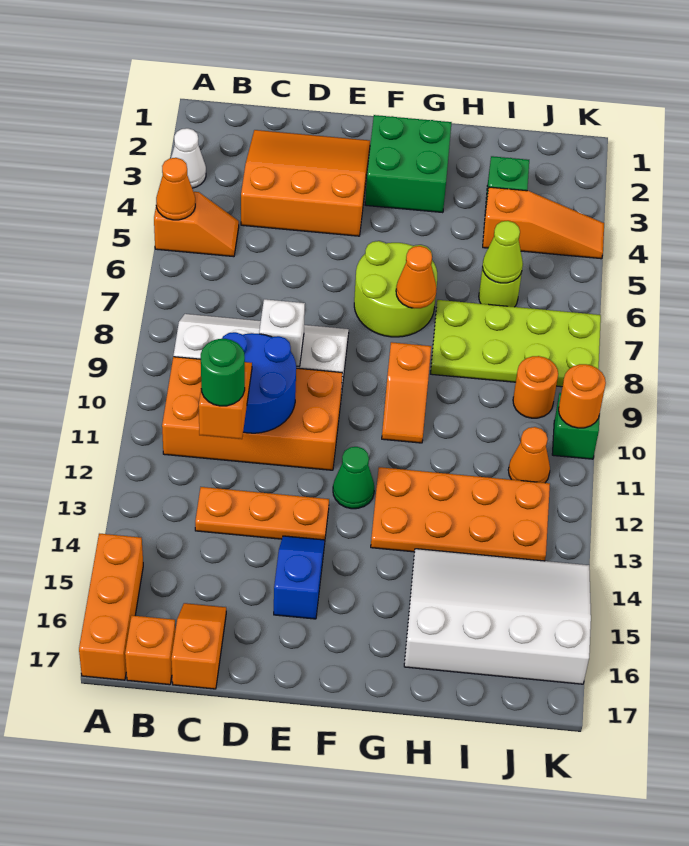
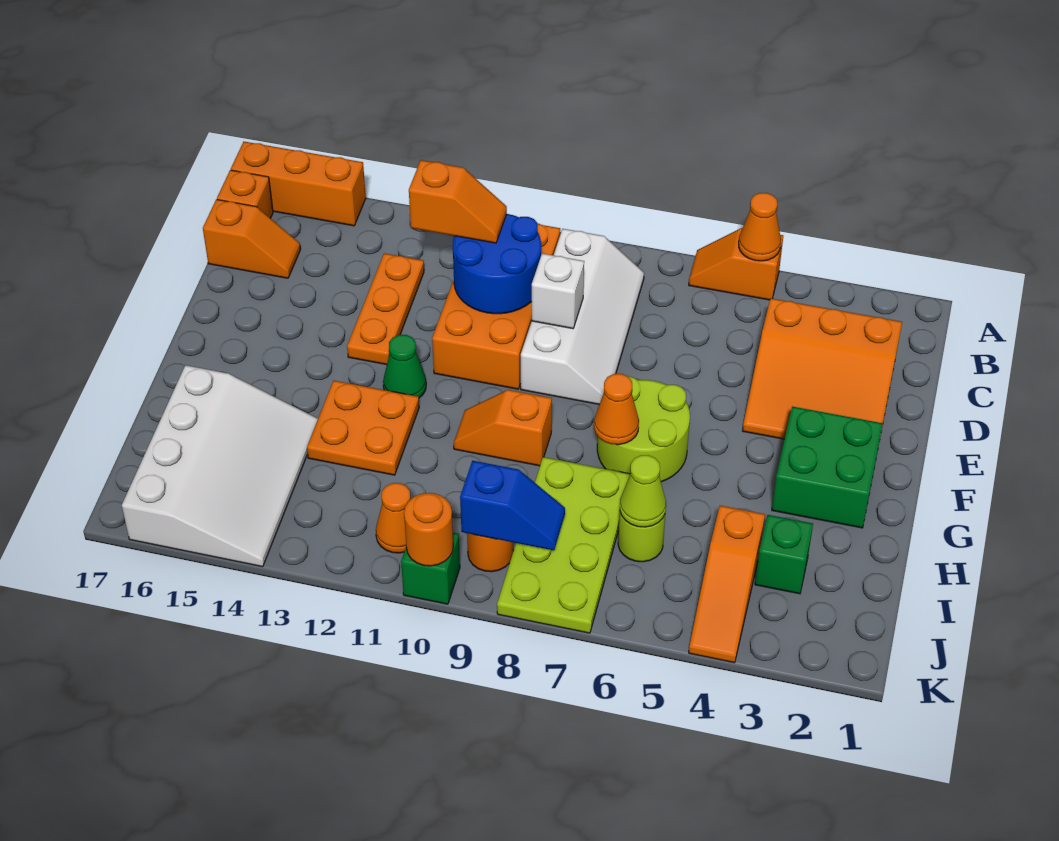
white 1x1 cone [171,128,206,188] -> none
orange 1x2 slope [154,192,239,257] -> orange 1x2 slope turned to [689,228,783,300]
orange 3x3 slope [241,130,370,236] -> orange 3x3 slope turned to [743,298,902,439]
green 1x1 round brick [201,339,245,406] -> none
blue 1x2 slope [274,536,325,619] -> blue 1x2 slope moved to [460,461,565,550]
orange 2x4 plate [371,467,550,561] -> orange 2x2 plate [307,381,419,475]

